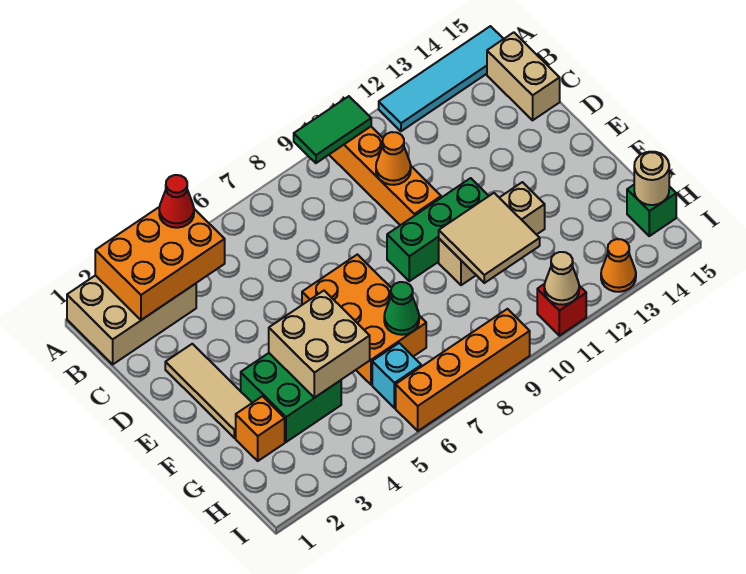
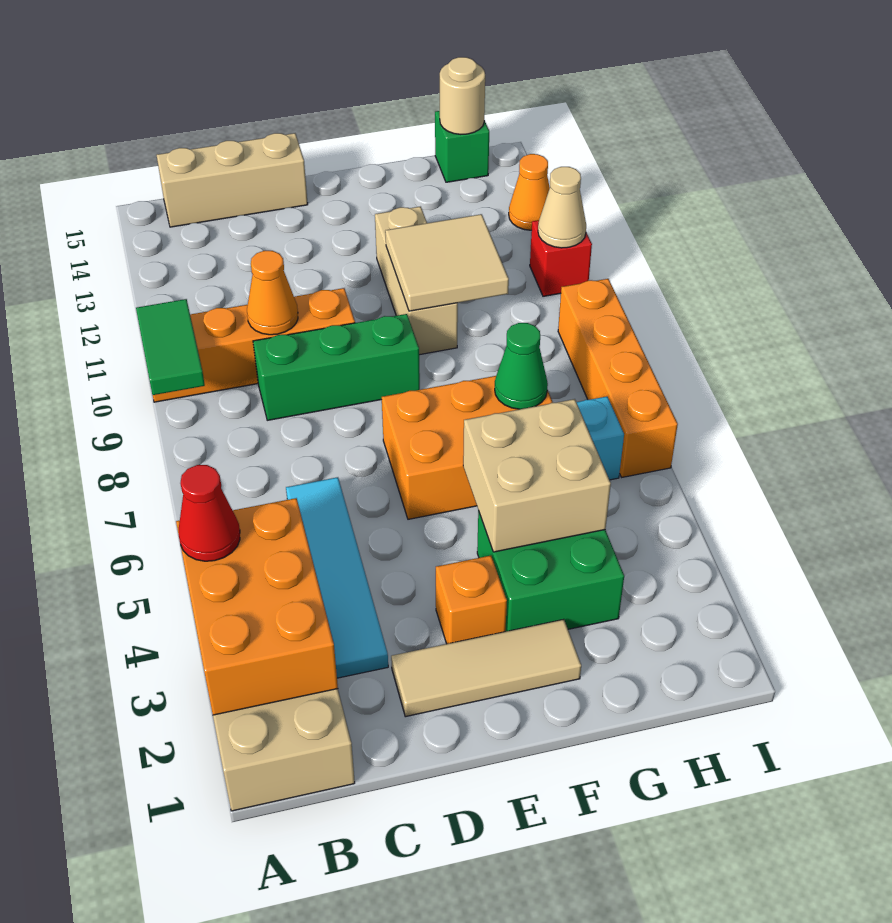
cyan 1x4 tile [379,26,503,131] -> cyan 1x4 tile moved to [286,477,388,678]
tan 1x2 brick [487,32,560,120] -> tan 1x3 brick [157,133,308,227]
green 1x3 brick [387,178,488,281] -> green 1x3 brick turned to [253,314,420,420]
orange 1x1 brick [236,396,285,461] -> orange 1x1 brick moved to [436,556,507,644]

